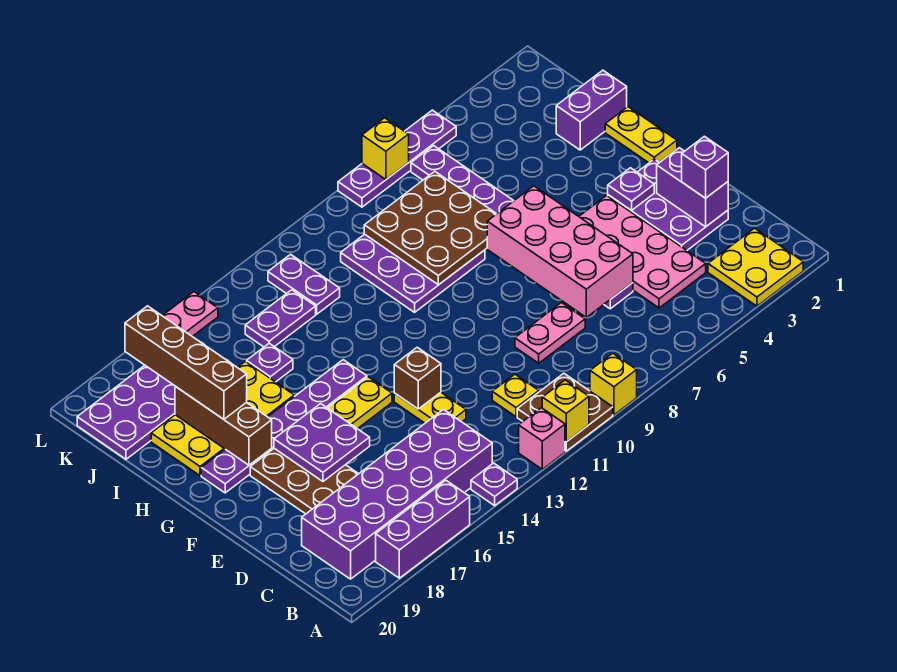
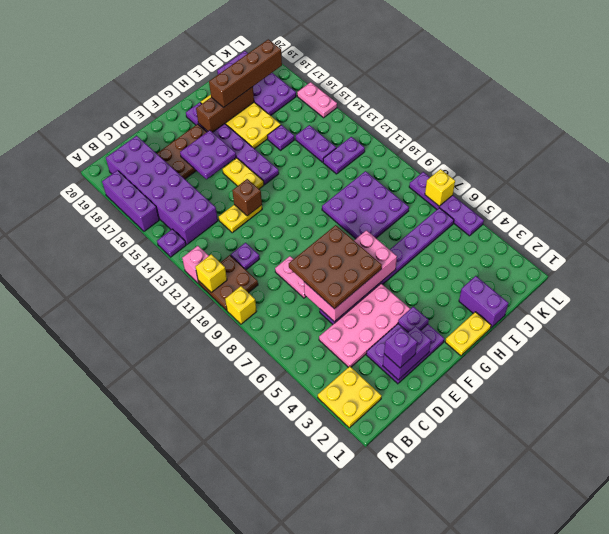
yellow 1x1 plate [492,374,539,417] -> purple 1x1 plate [231,243,260,270]
brown 3x3 plate [364,171,496,285] -> brown 3x3 plate moved to [289,225,382,309]

